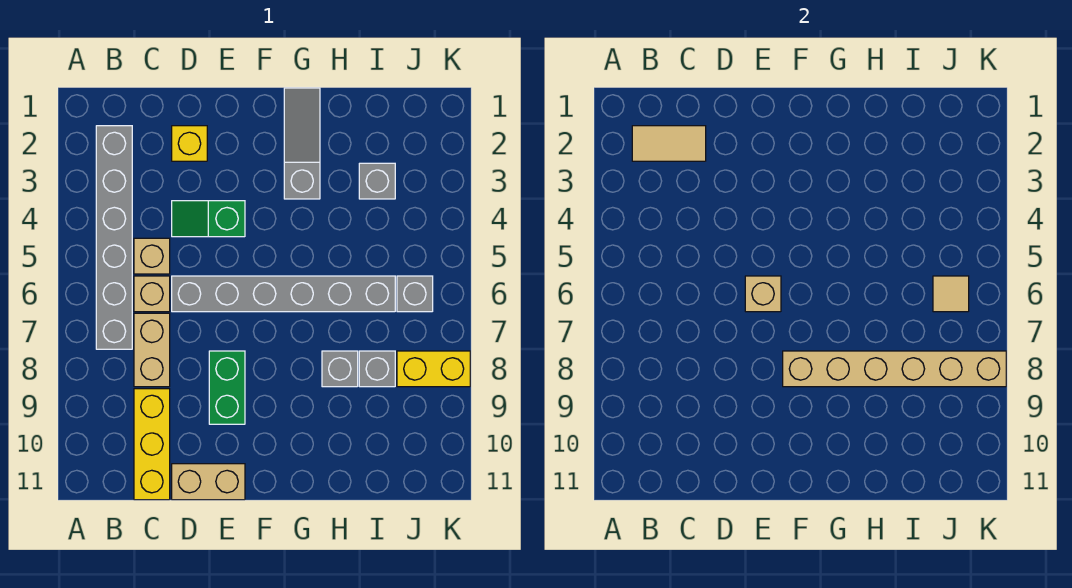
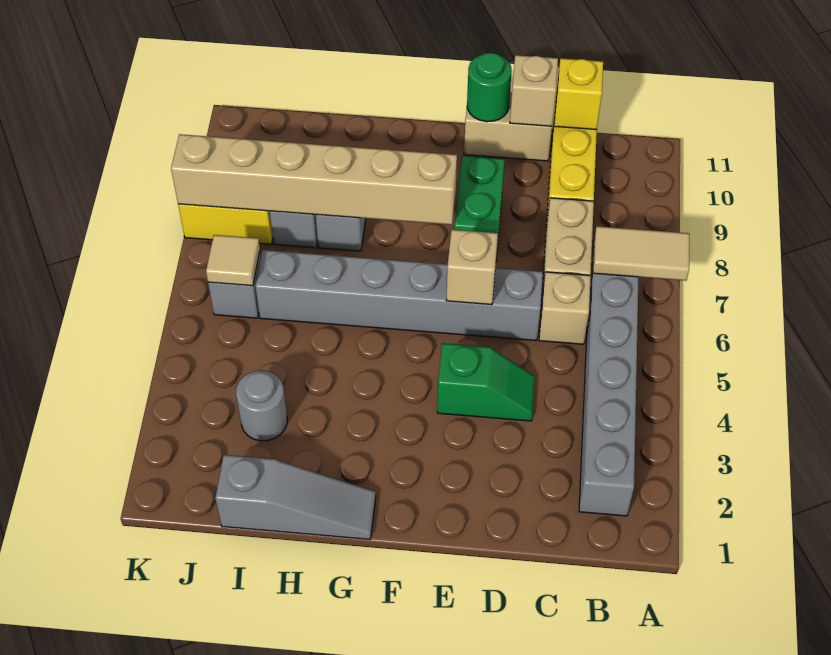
tan 1x2 tile [632,126,706,161] -> tan 1x2 tile moved to [593,226,689,281]
tan 1x1 brick [134,238,170,274] -> tan 1x1 brick moved to [510,55,558,126]
yellow 1x1 brick [172,126,207,161] -> yellow 1x1 brick moved to [554,58,603,130]
none -> green 1x1 round brick [467,53,512,122]
grey 1x3 slope [284,88,320,199] -> grey 1x3 slope turned to [215,455,376,539]
grey 1x1 brick [359,163,395,199] -> grey 1x1 round brick [236,370,287,441]

